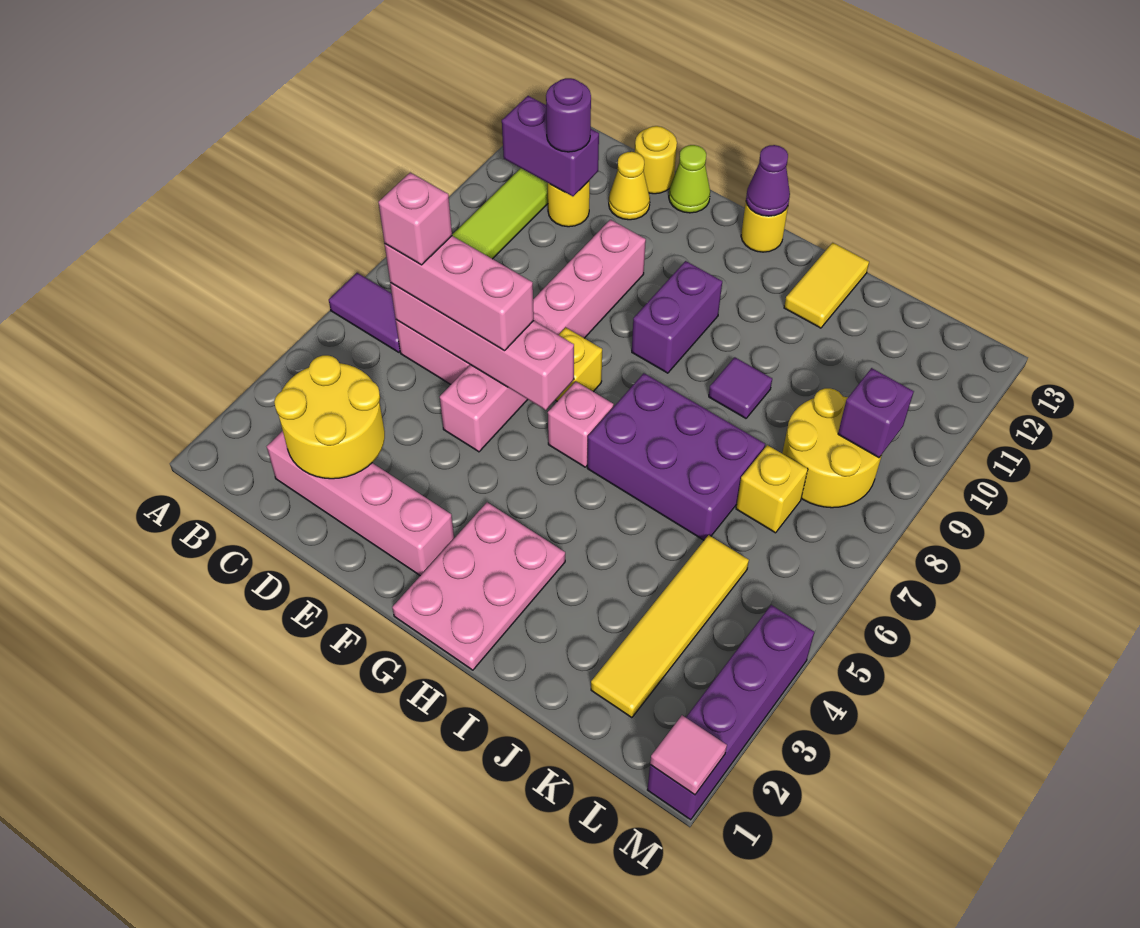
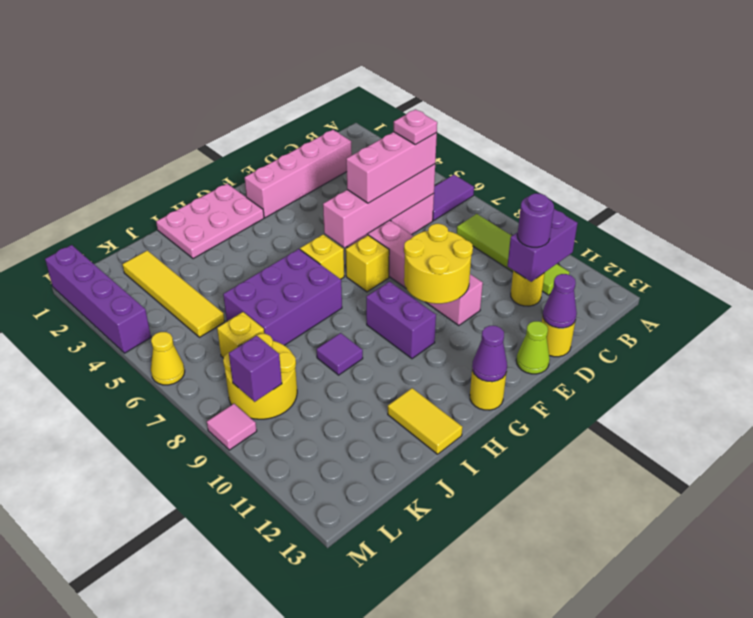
yellow 2x2 round brick [274,355,385,479] -> yellow 2x2 round brick moved to [404,224,473,304]
pink 1x1 brick [378,173,452,265] -> pink 1x1 plate [394,109,437,145]
yellow 1x1 cone [609,152,650,220] -> yellow 1x1 cone moved to [151,332,185,385]
none -> purple 1x1 cone [543,274,577,328]
pink 2x3 plate [392,502,565,670] -> pink 2x3 plate turned to [156,184,264,259]
pink 1x1 brick [548,382,614,467] -> yellow 1x1 brick [300,235,344,279]
pink 1x1 tile [650,715,727,795] -> pink 1x1 tile moved to [207,404,257,450]

